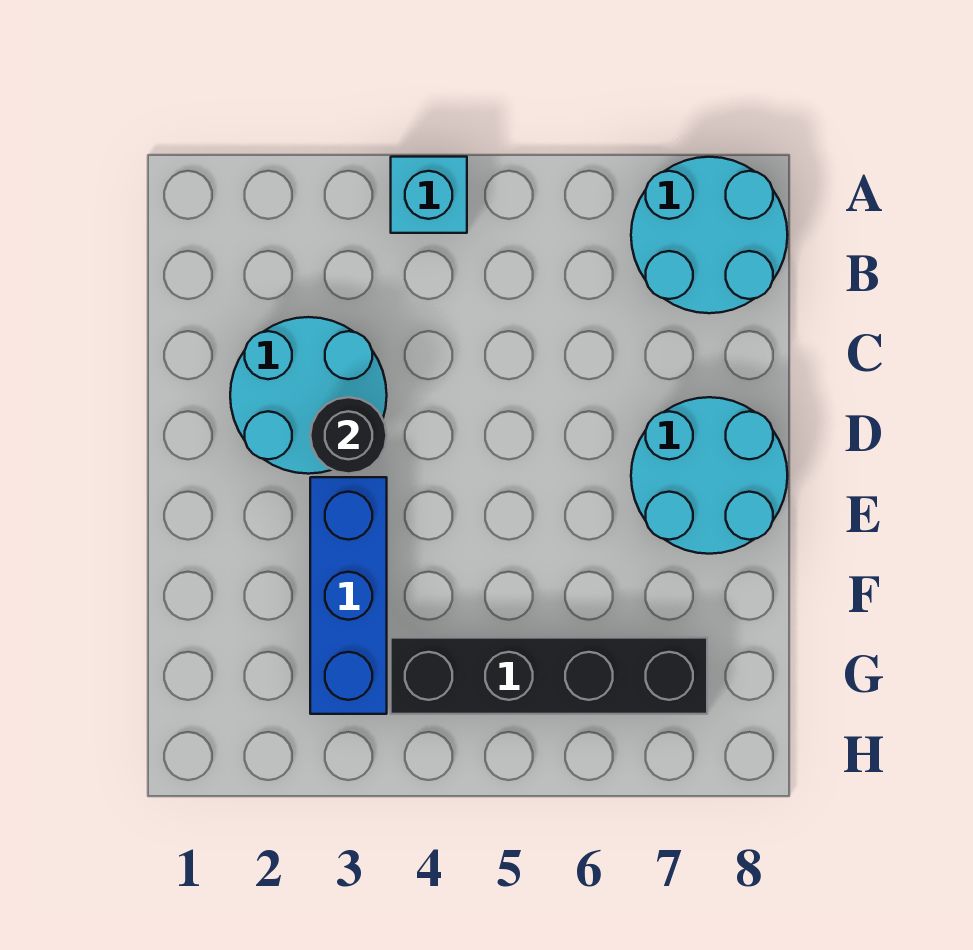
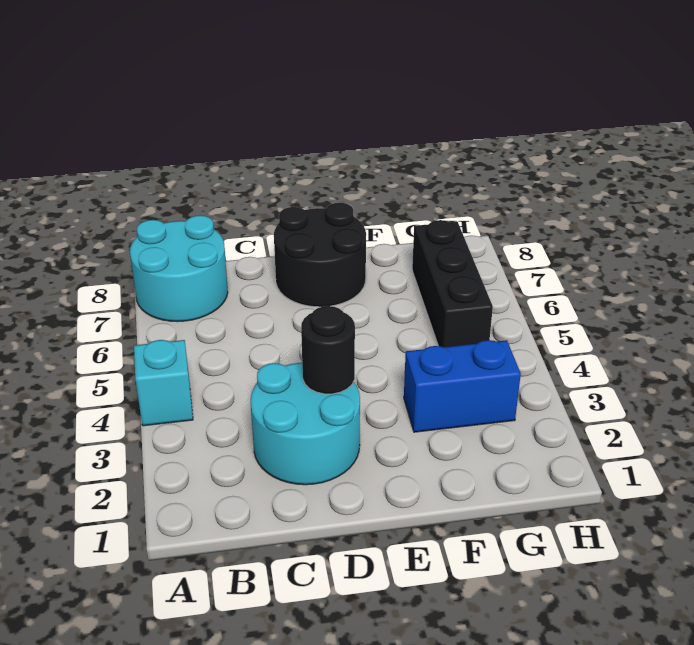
cyan 2x2 round brick [631,397,787,554] -> black 2x2 round brick [274,203,366,307]
blue 1x3 brick [310,477,387,714] -> blue 1x2 brick [404,340,521,432]
black 1x4 brick [391,638,707,714] -> black 1x3 brick [412,220,493,347]

